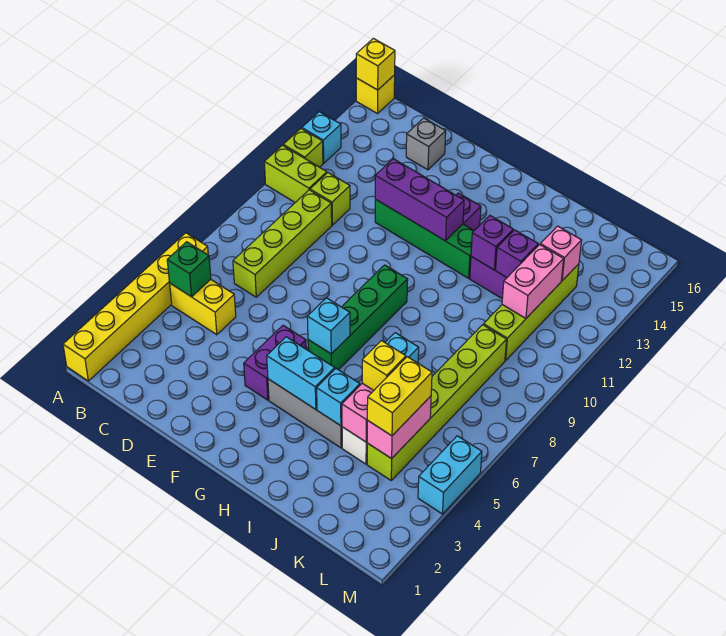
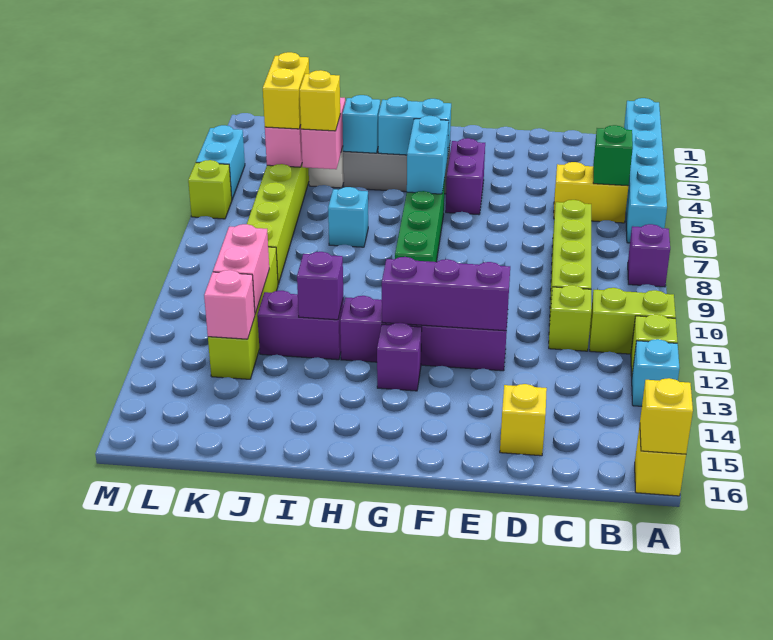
yellow 1x6 brick [63,233,208,381] -> cyan 1x6 brick [624,98,667,243]
grey 1x1 brick [406,118,446,170] -> yellow 1x1 brick [500,384,547,456]
green 1x4 brick [375,199,474,278] -> purple 1x4 brick [340,296,508,371]
cyan 1x1 brick [307,298,350,354] -> cyan 1x2 brick [407,116,449,194]
purple 1x1 brick [496,230,538,277] -> purple 1x1 brick moved to [628,224,670,287]
none -> lime 1x1 brick [188,160,232,219]

